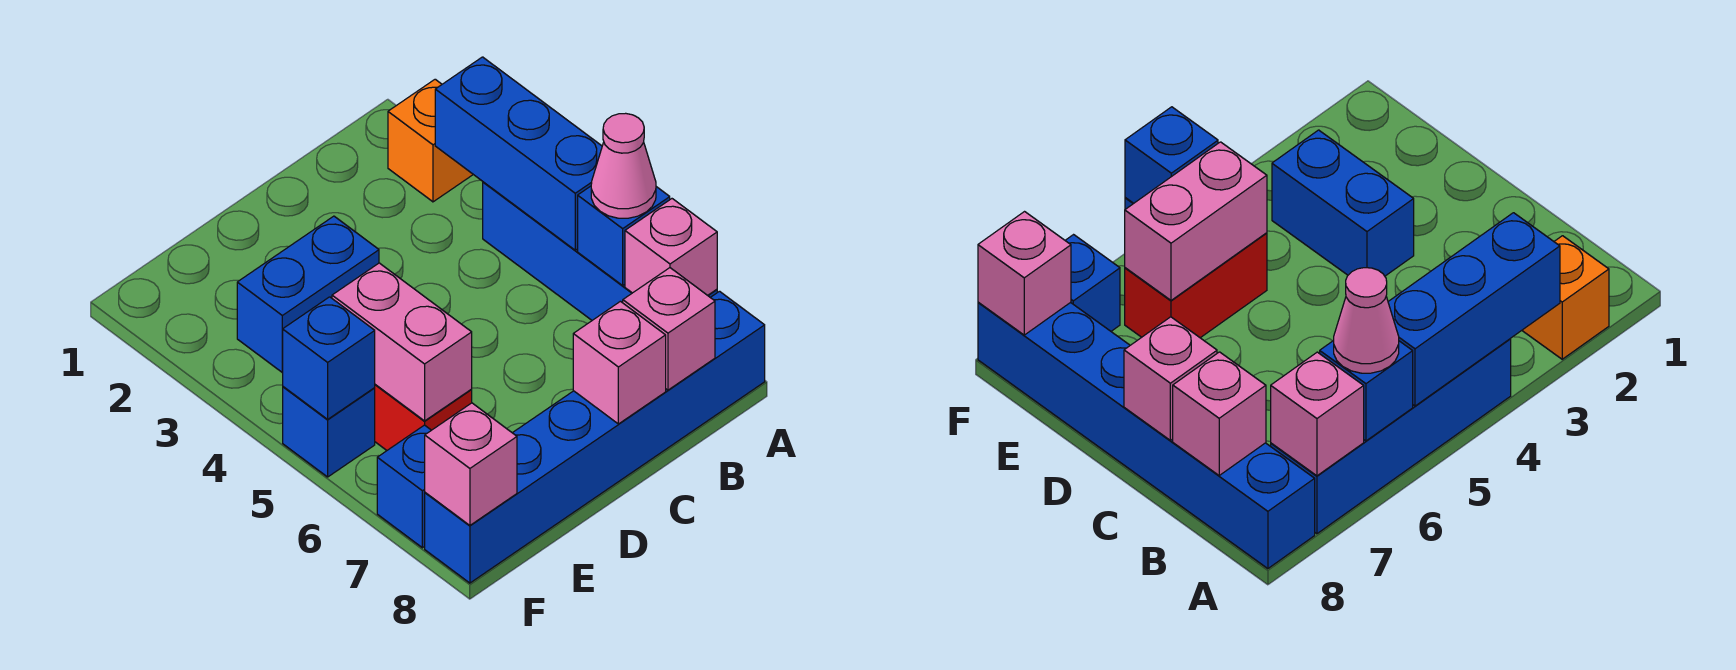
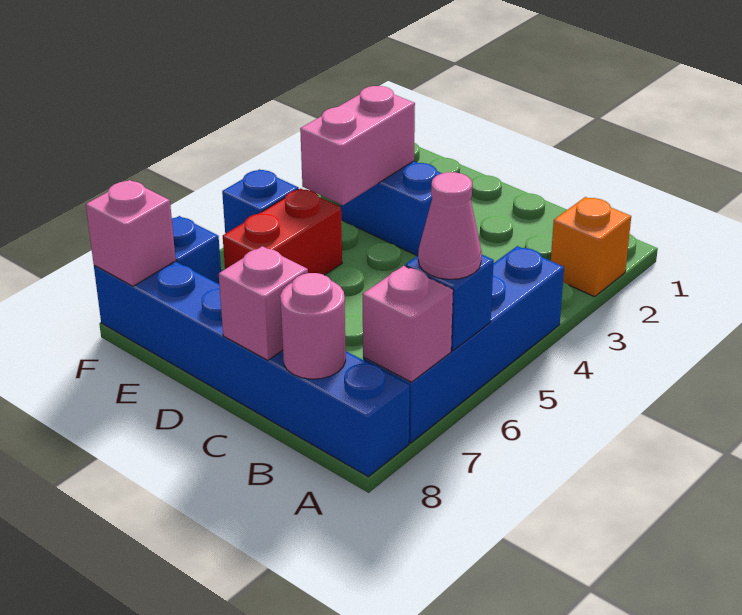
blue 1x3 brick [435,57,602,250] -> none
pink 1x1 brick [623,268,715,390] -> pink 1x1 round brick [280,273,346,379]
pink 1x2 brick [332,263,472,421] -> pink 1x2 brick moved to [300,86,415,205]
blue 1x1 brick [282,297,375,419] -> none

